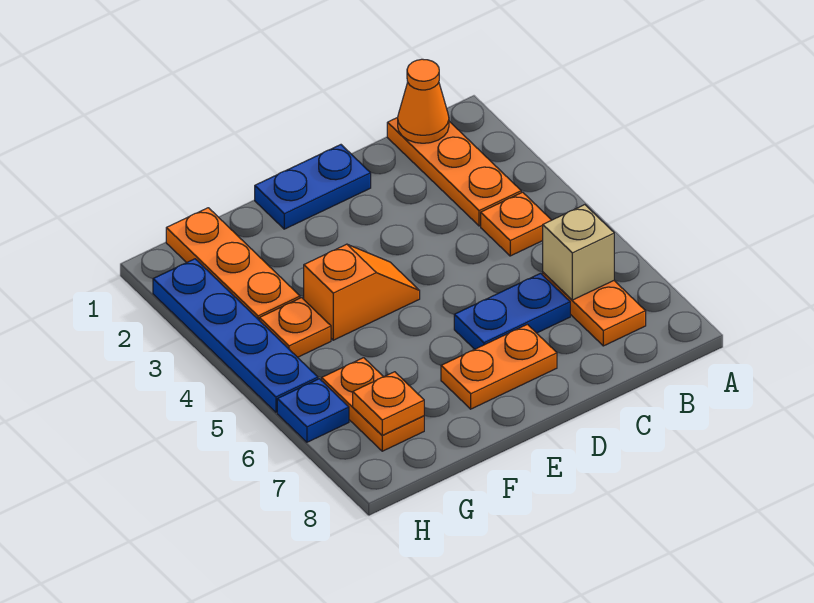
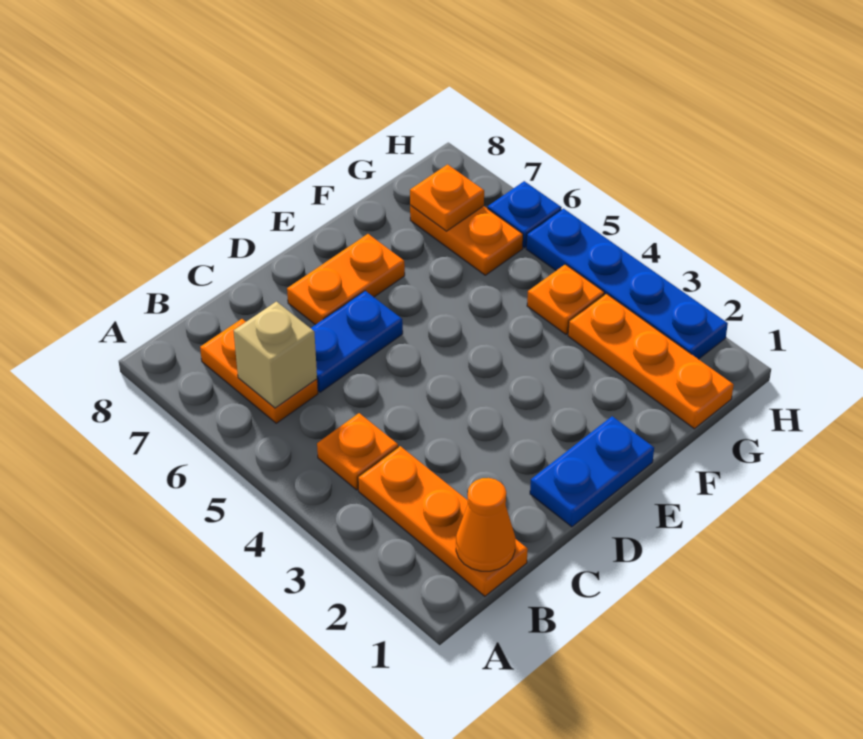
orange 1x2 slope [304,244,420,340] -> none

